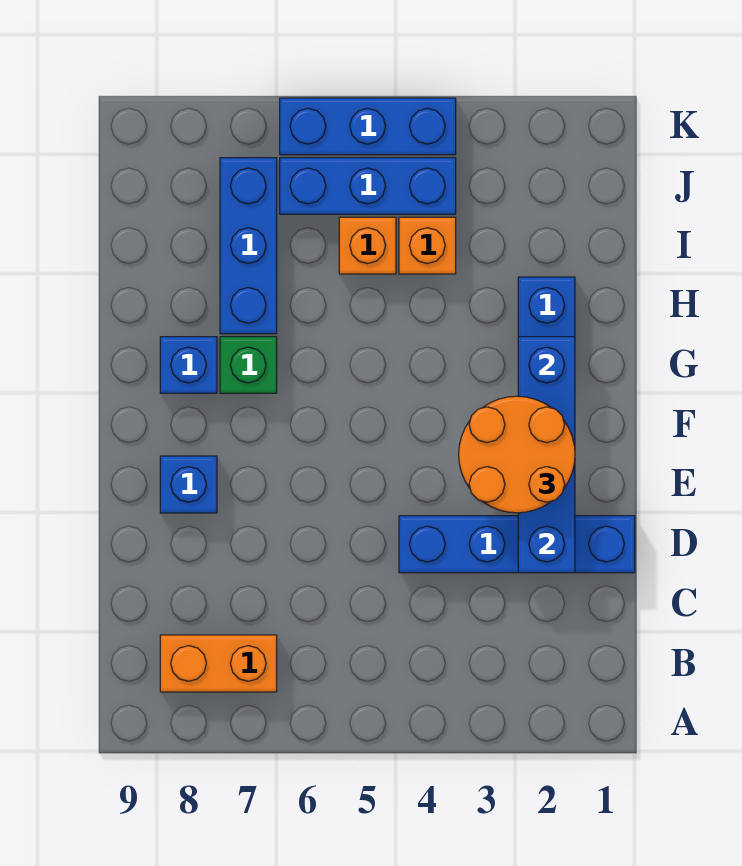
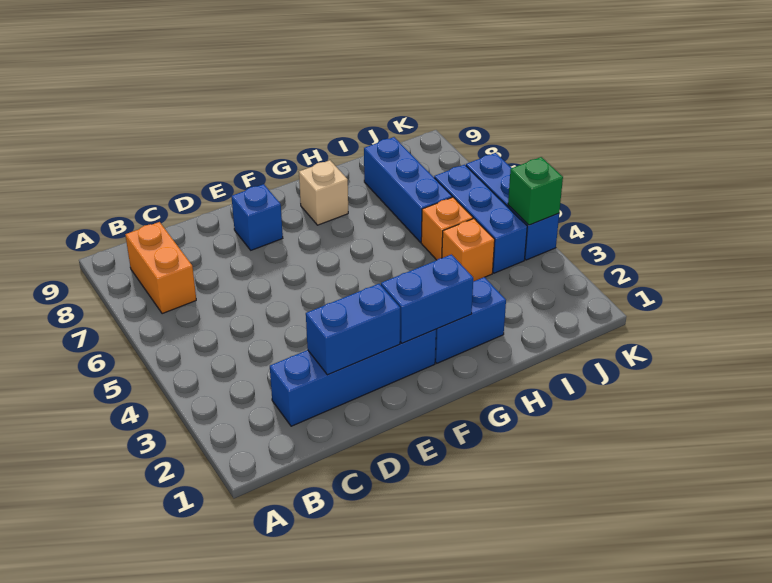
blue 1x4 brick [399,516,635,573] -> blue 1x4 brick turned to [270,329,436,426]
orange 2x2 round brick [459,396,575,513] -> none
green 1x1 brick [220,337,277,393] -> green 1x1 brick moved to [508,157,563,225]
blue 1x1 brick [160,337,217,393] -> tan 1x1 brick [299,160,348,225]
blue 1x3 brick [220,158,277,334] -> blue 1x3 brick turned to [364,137,452,242]

